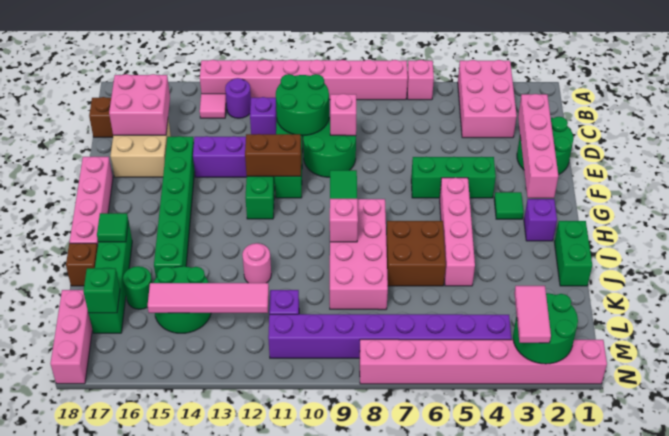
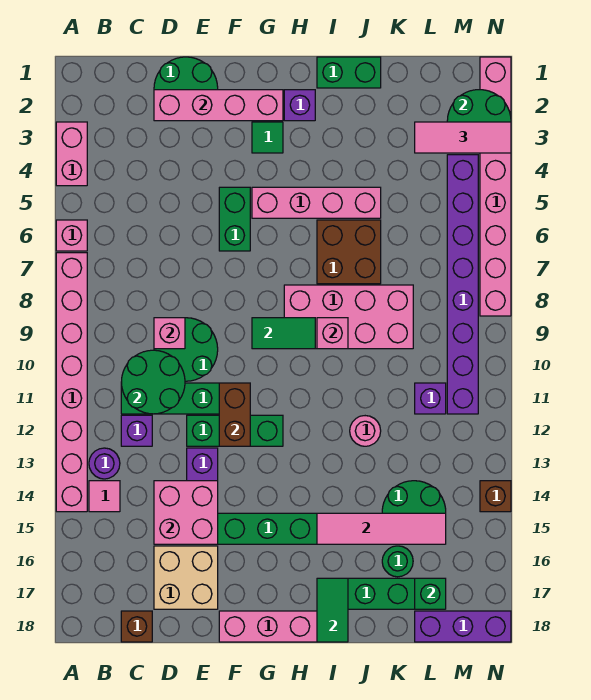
pink 2x3 brick [458,60,517,138] -> pink 1x2 brick [56,122,87,186]
pink 2x2 brick [109,74,170,135] -> pink 2x2 brick moved to [154,481,218,544]
green 1x3 brick [411,157,496,198] -> green 1x2 brick [219,187,250,251]
green 1x1 tile [97,213,128,242] -> green 1x2 tile [317,578,348,642]
brown 1x1 brick [66,243,98,286] -> brown 1x1 brick moved to [480,481,511,512]
pink 1x4 tile [148,283,269,313] -> pink 1x4 tile turned to [317,513,446,544]
pink 1x3 brick [50,290,92,384] -> purple 1x3 brick [415,611,511,642]
pink 1x2 tile [514,286,551,343] -> pink 1x3 tile [415,122,511,153]

